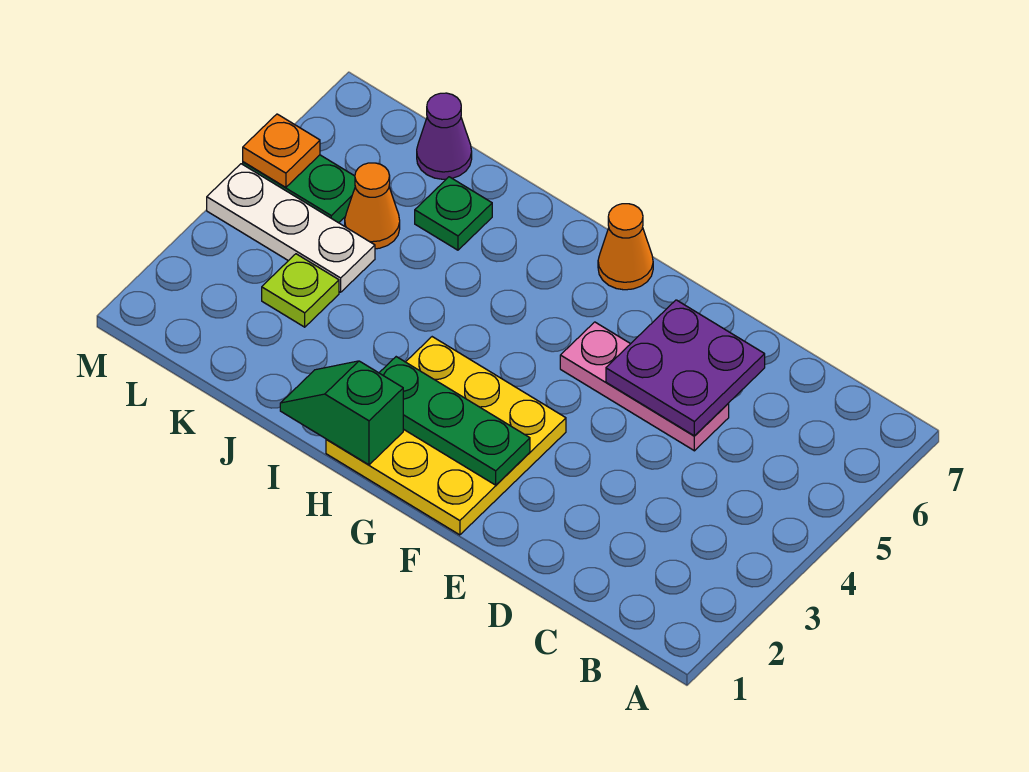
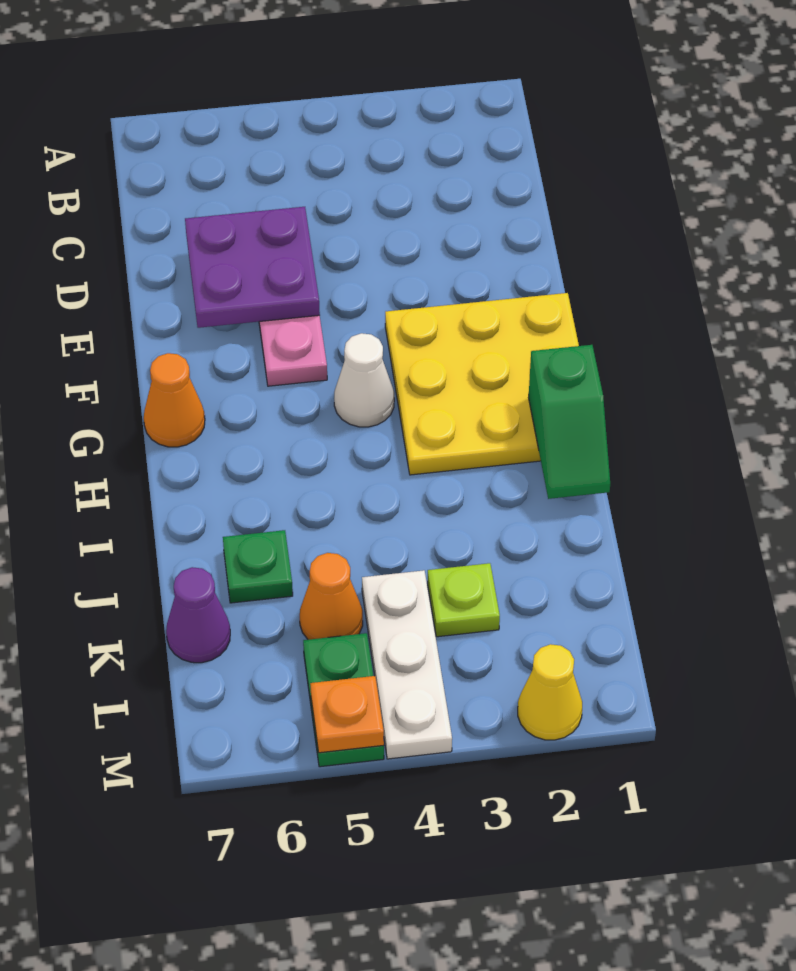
green 1x3 plate [379,357,530,485] -> none
none -> white 1x1 cone [334,333,394,427]
none -> yellow 1x1 cone [518,644,582,740]

